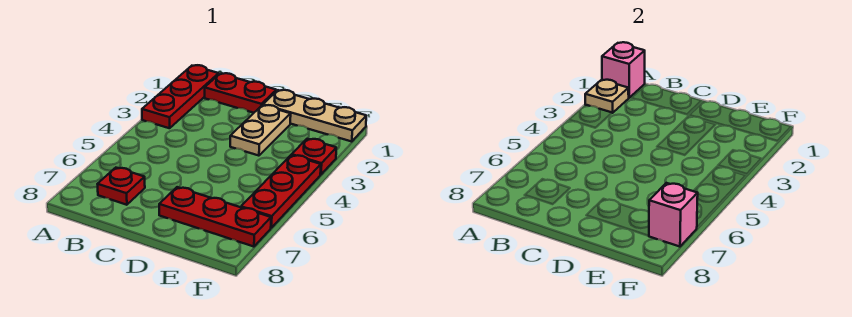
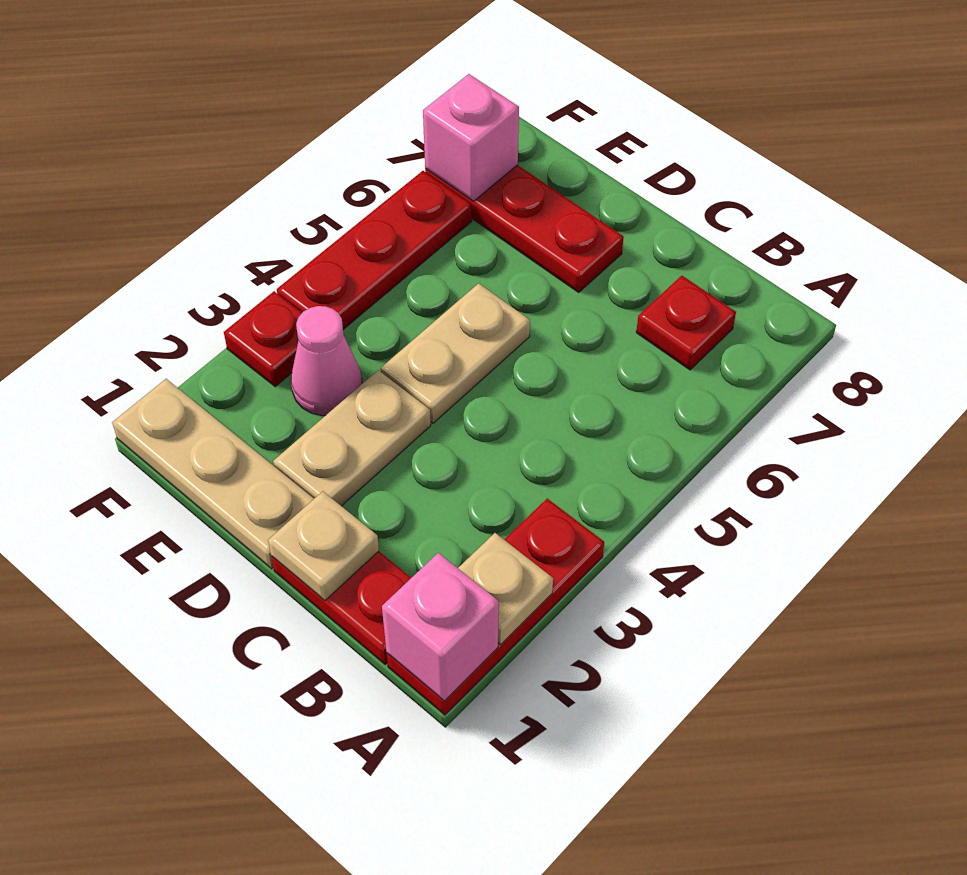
none -> tan 1x1 plate [268,491,379,600]
none -> tan 1x2 plate [381,283,530,423]
none -> pink 1x1 cone [291,306,362,416]

